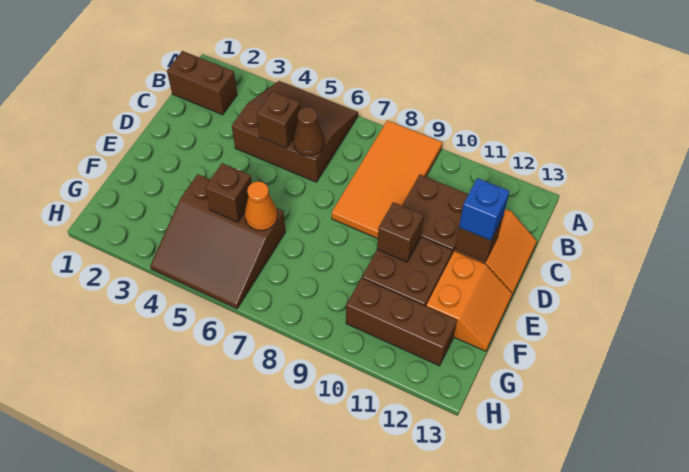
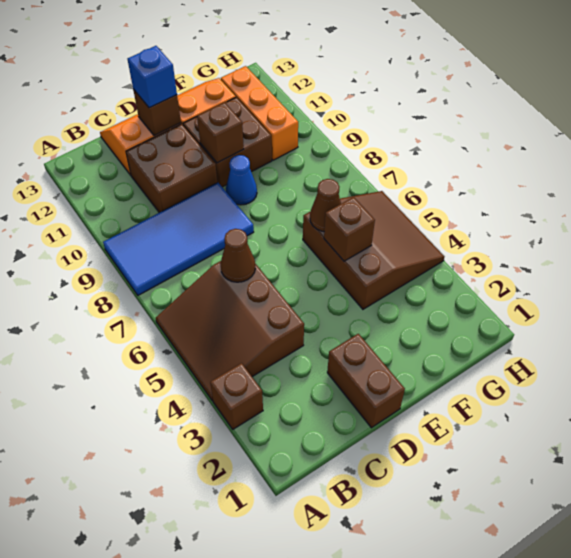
orange 2x4 tile [332,120,442,239] -> blue 2x4 tile [103,182,254,295]
brown 1x2 brick [167,51,237,115] -> brown 1x2 brick moved to [327,334,405,428]
brown 1x1 brick [257,91,300,148] -> brown 1x1 brick moved to [210,363,263,429]
none -> blue 1x1 cone [226,155,257,205]
orange 1x1 cone [245,181,278,230] -> brown 1x1 cone [310,179,341,231]
brown 1x3 brick [346,278,457,366] -> orange 1x3 brick [221,66,298,160]

